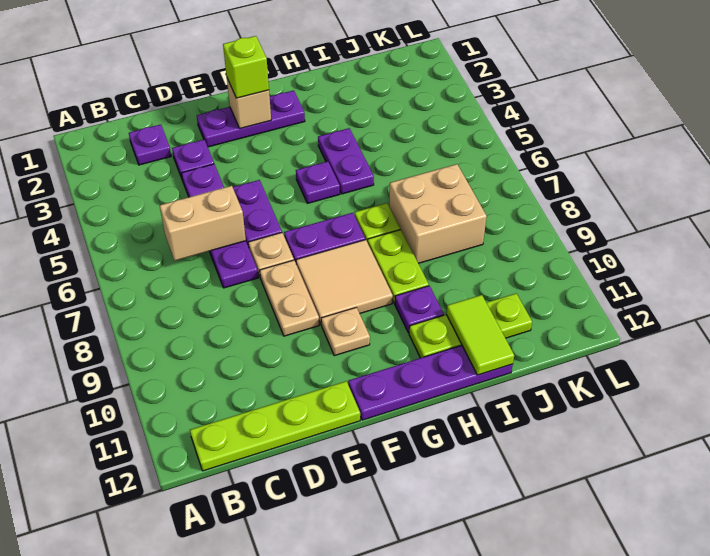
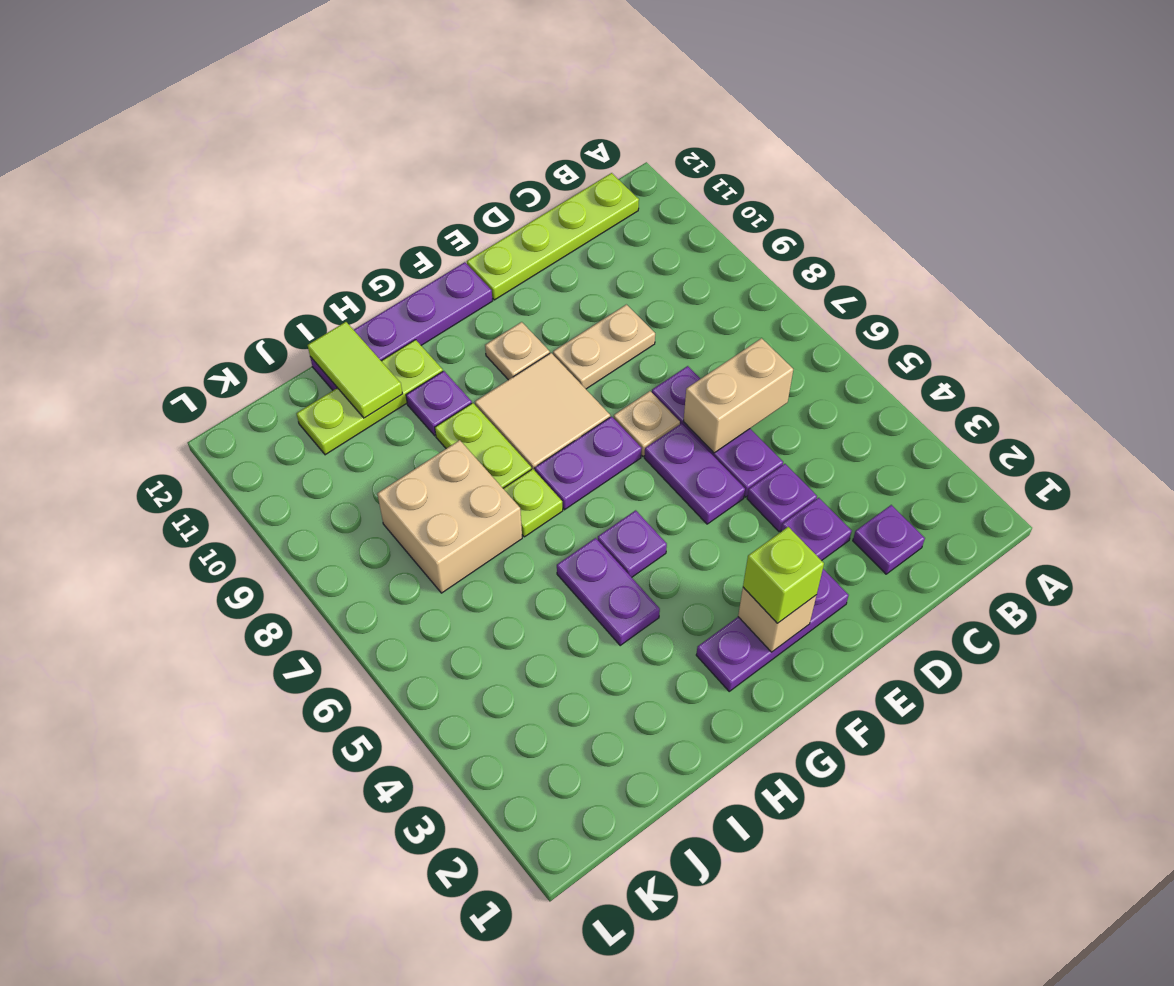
tan 1x2 plate [260,260,319,336] -> tan 1x2 plate turned to [553,304,655,389]

